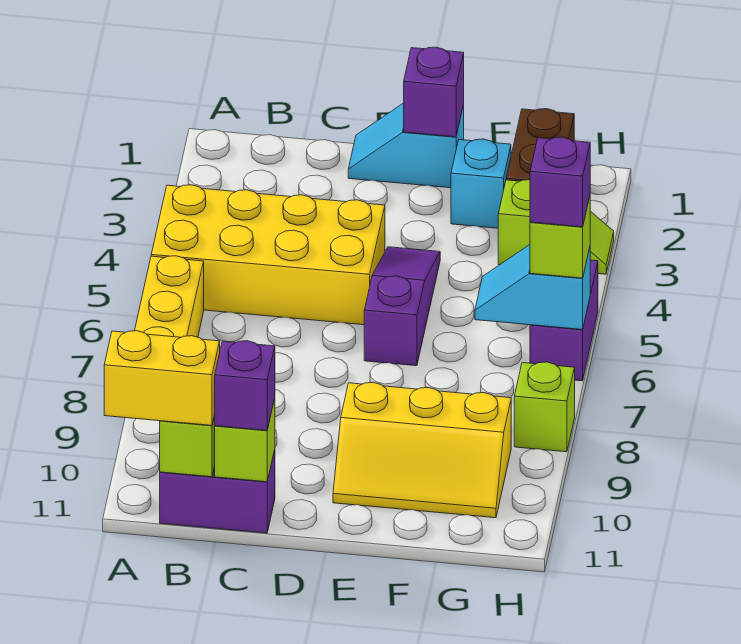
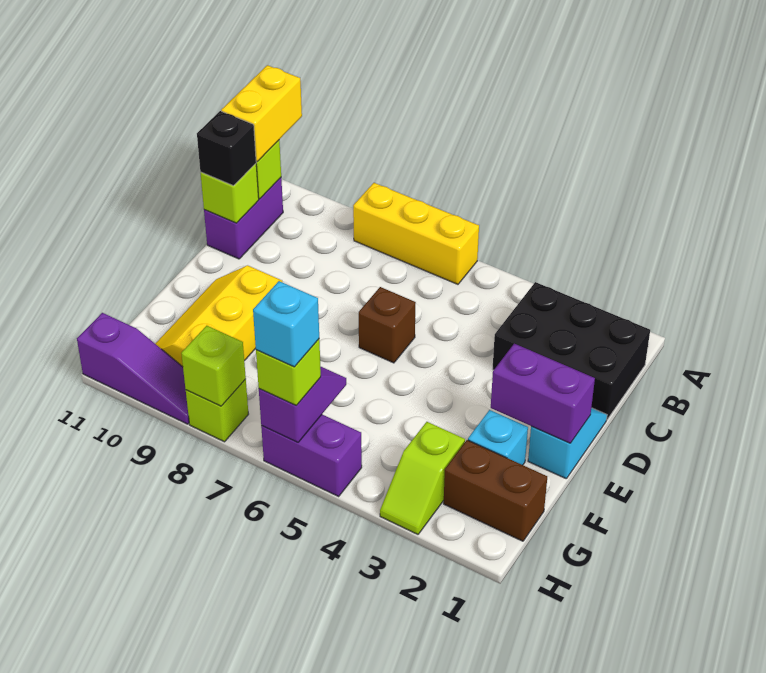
yellow 2x4 brick [151,185,385,325] -> none
none -> black 2x3 brick [493,282,650,419]
purple 1x1 brick [214,341,275,430] -> black 1x1 brick [197,111,256,186]
none -> brown 1x1 brick [359,287,416,363]
purple 1x1 brick [404,47,464,137] -> purple 1x2 brick [491,344,595,443]
purple 1x3 slope [364,247,440,366] -> purple 1x3 slope moved to [77,313,189,424]
cyan 1x2 slope [475,245,590,330] -> purple 1x2 slope [259,366,346,442]
purple 1x1 brick [530,137,590,227] -> cyan 1x1 brick [253,281,319,367]
none -> lime 1x1 brick [181,326,246,406]

